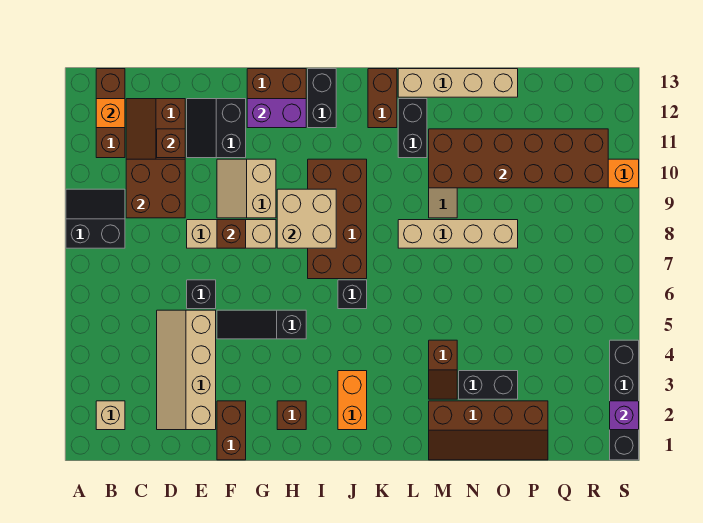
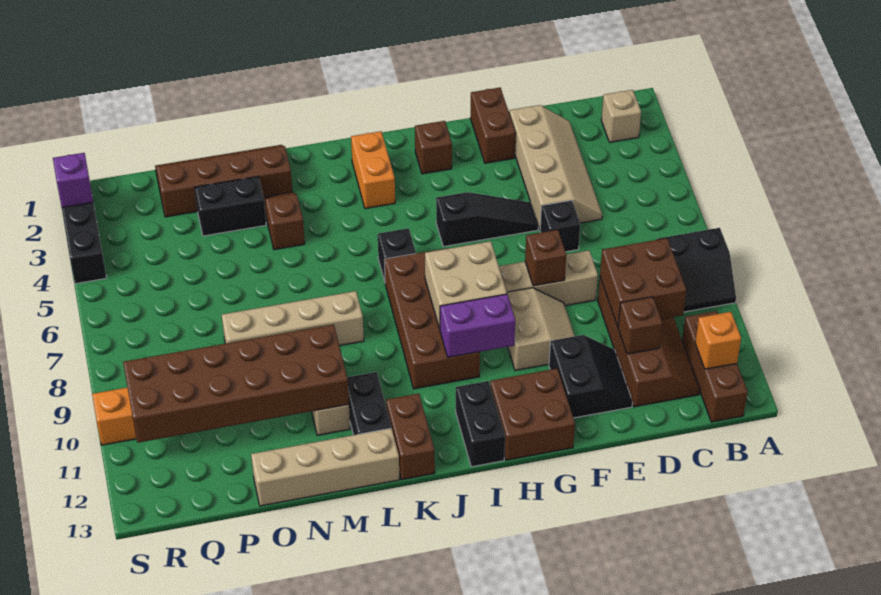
purple 1x2 brick [247,99,306,128] -> purple 1x2 brick moved to [440,294,515,357]

